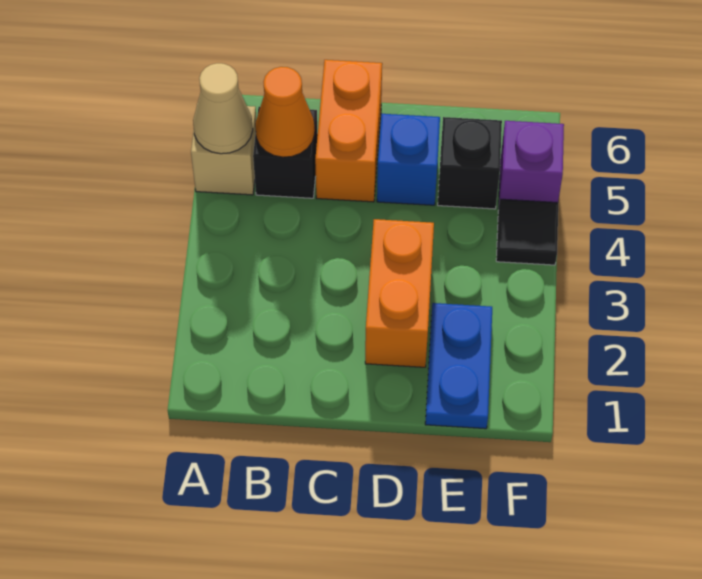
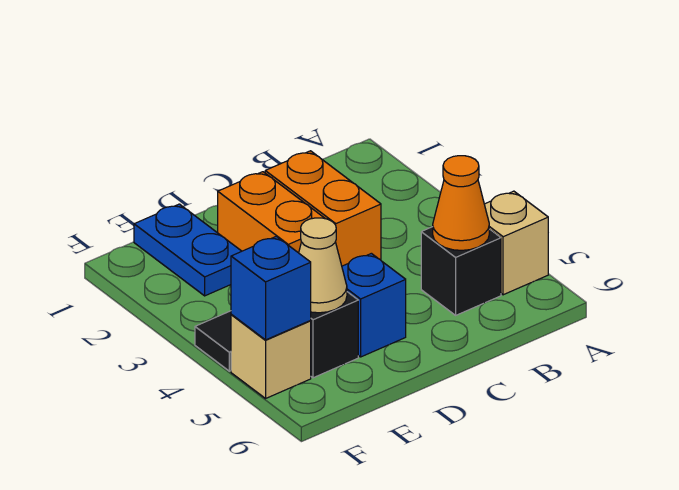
tan 1x1 cone [193,63,253,154] -> tan 1x1 cone moved to [299,218,347,313]
orange 1x2 brick [315,60,382,202] -> orange 1x2 brick moved to [265,151,381,266]
purple 1x1 brick [499,121,564,203] -> tan 1x1 brick [231,315,311,398]
none -> blue 1x1 brick [231,236,311,340]

